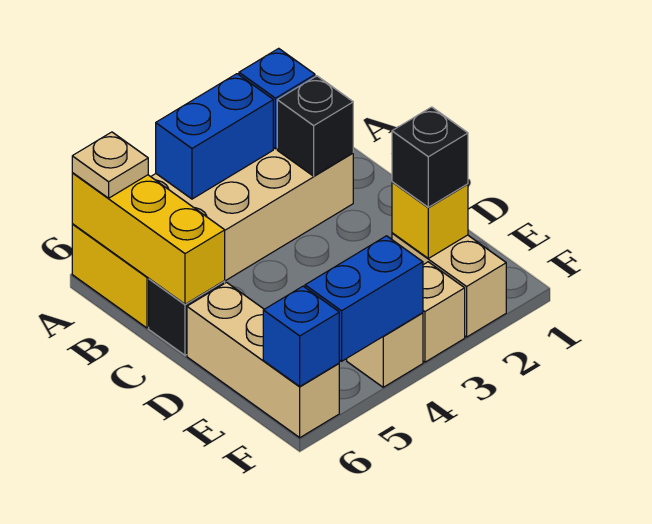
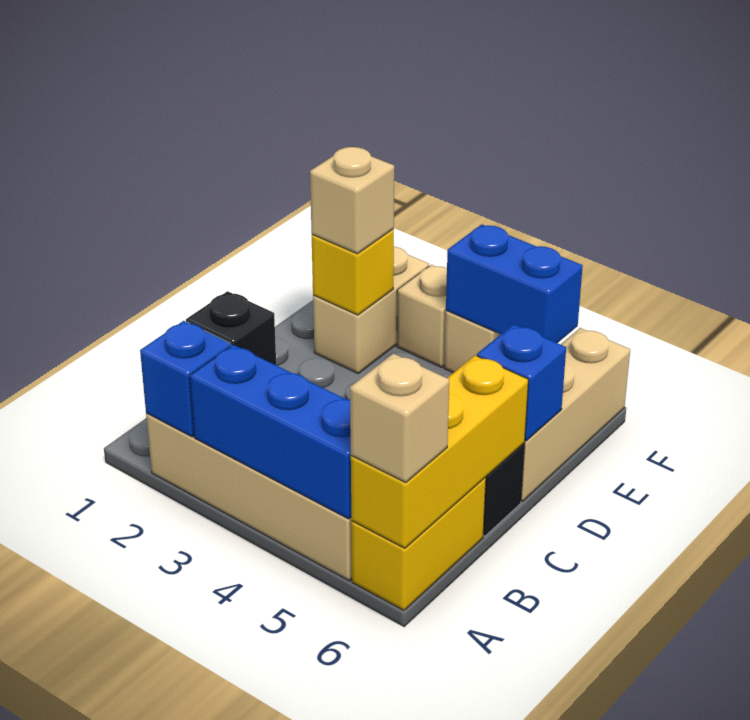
blue 1x2 brick [156,74,273,199] -> blue 1x3 brick [190,345,351,519]
tan 1x1 plate [72,132,148,198] -> tan 1x1 brick [350,354,449,483]
black 1x1 brick [392,107,468,207] -> tan 1x1 brick [310,147,394,254]
blue 1x1 brick [263,286,339,387] -> blue 1x1 brick moved to [477,324,566,441]

